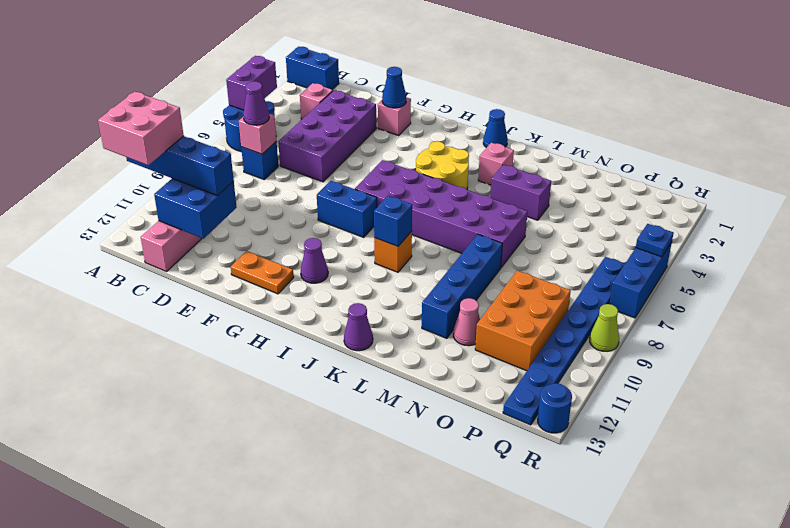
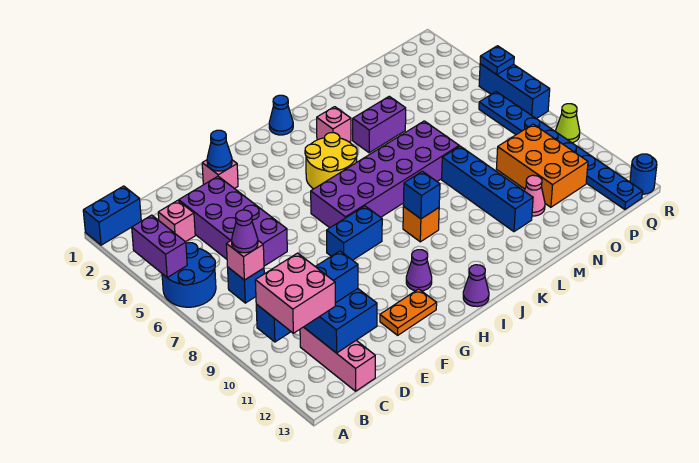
purple 1x1 cone [344,303,373,351] -> purple 1x1 cone moved to [463,265,489,307]

